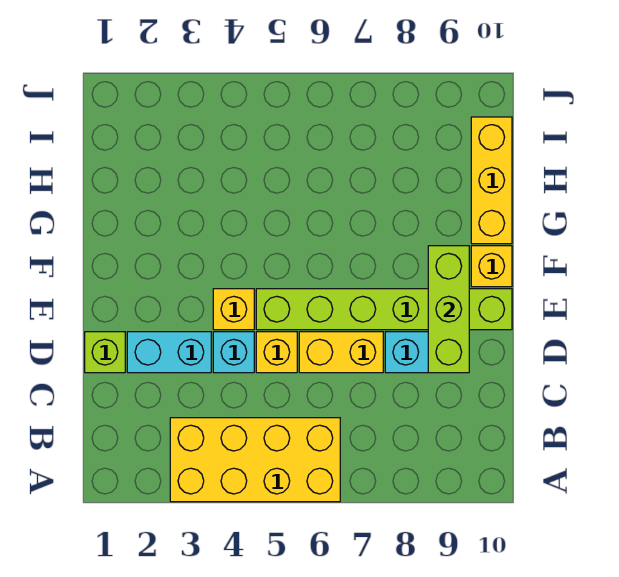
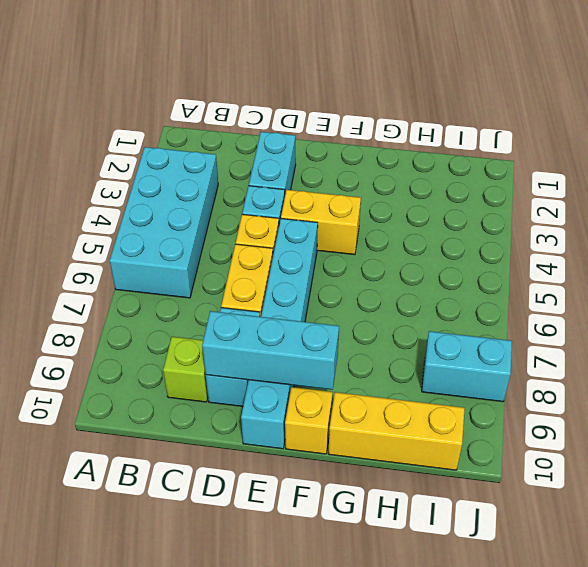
yellow 2x4 brick [170,418,340,502] -> cyan 2x4 brick [110,147,218,298]
lime 1x1 brick [85,332,125,373] -> lime 1x1 brick moved to [163,337,208,402]
lime 1x3 brick [428,246,469,373] -> cyan 1x3 brick [202,311,339,390]
yellow 1x1 brick [213,289,254,330] -> yellow 1x2 brick [281,190,361,255]
lime 1x6 brick [256,289,512,330] -> cyan 1x6 brick [241,219,318,449]
none -> cyan 1x2 brick [422,331,512,402]

